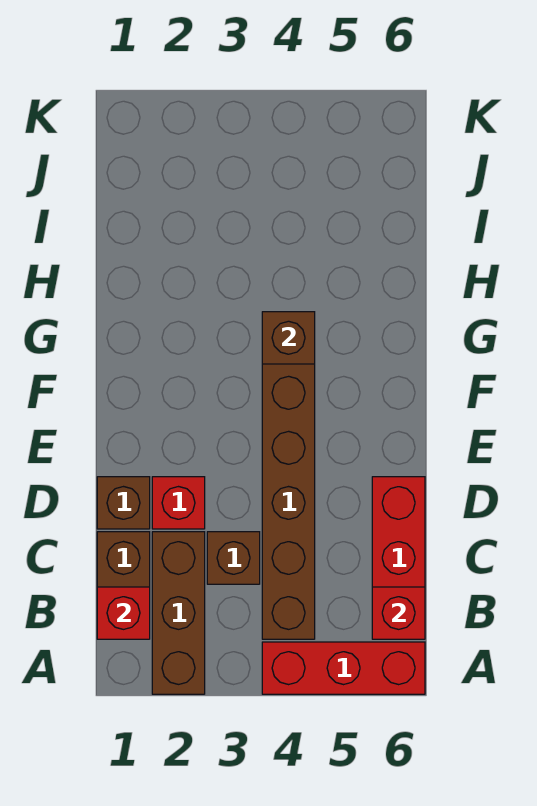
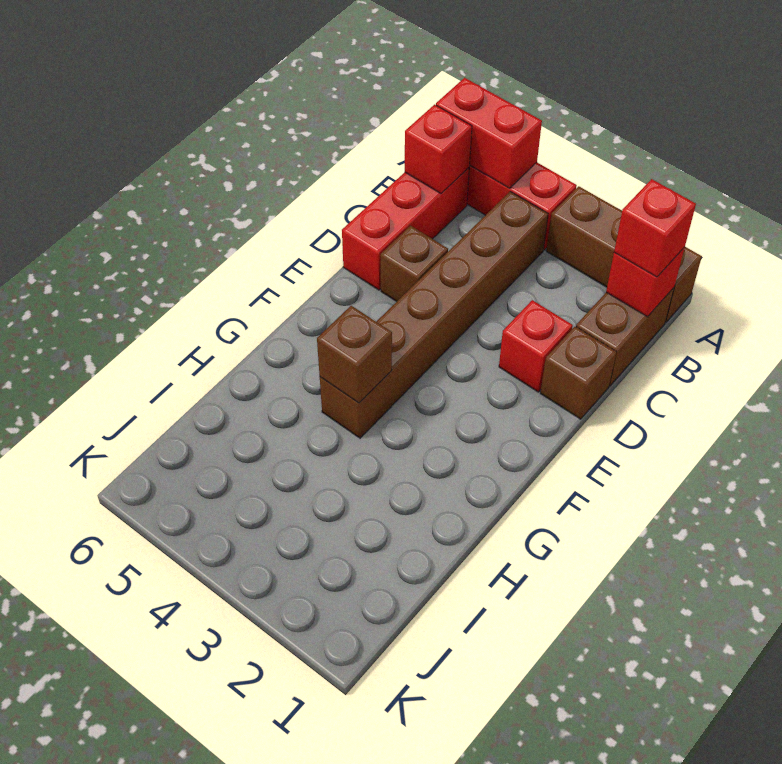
brown 1x3 brick [152,532,205,694] -> brown 1x3 brick turned to [546,186,702,322]
none -> red 1x2 brick [436,78,542,188]
none -> red 1x1 brick [614,179,696,277]
brown 1x1 brick [207,532,260,584] -> brown 1x1 brick moved to [381,226,448,301]

